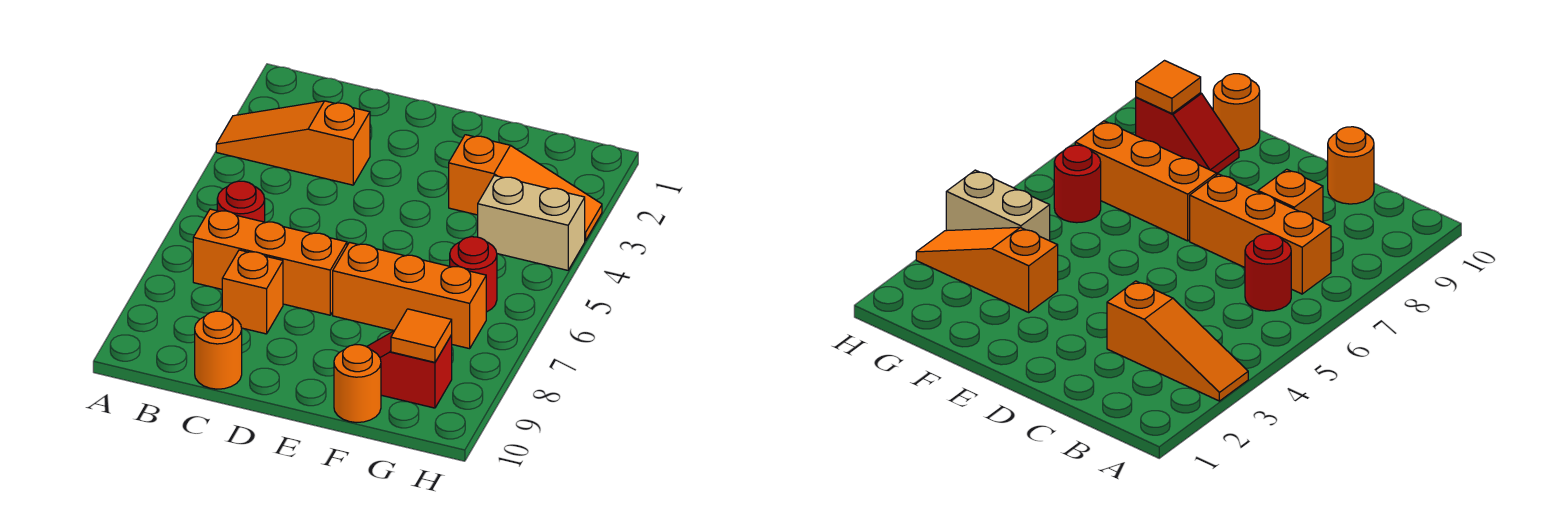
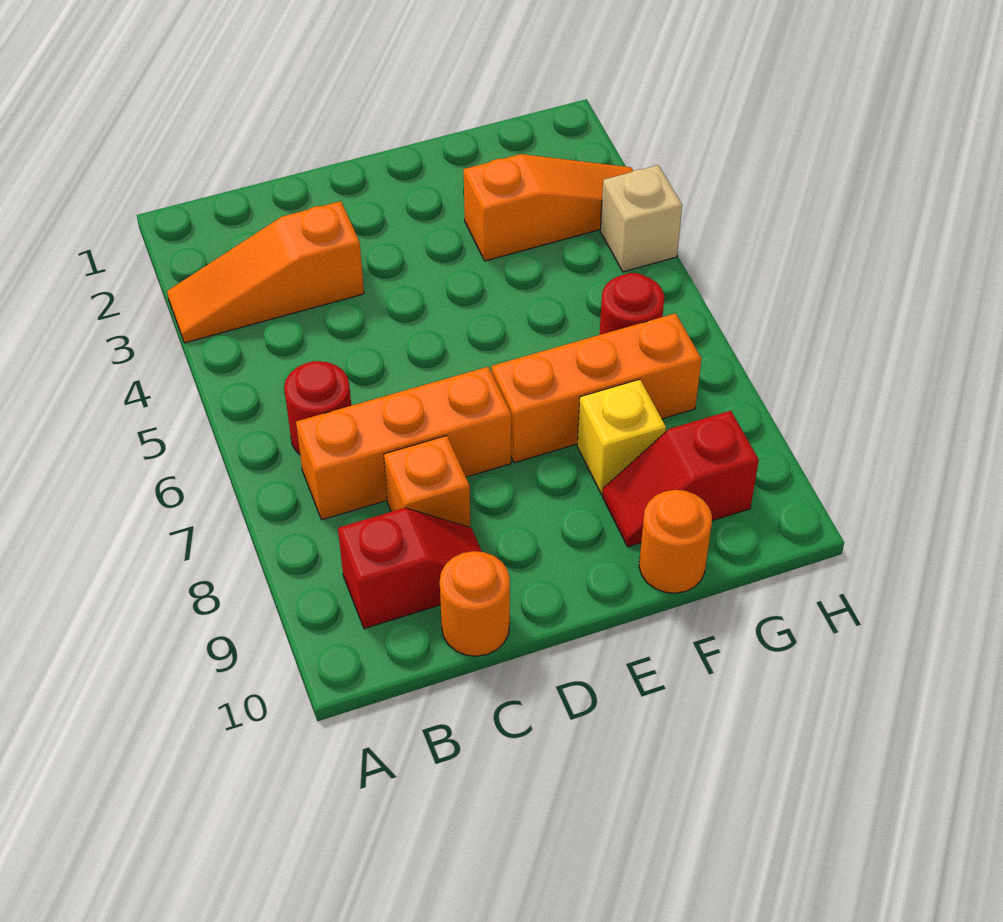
none -> red 1x2 slope [338,508,482,629]
none -> yellow 1x1 brick [577,379,666,495]
tan 1x2 brick [478,175,585,270] -> tan 1x1 brick [600,165,682,272]
orange 1x1 tile [391,309,452,362] -> none

